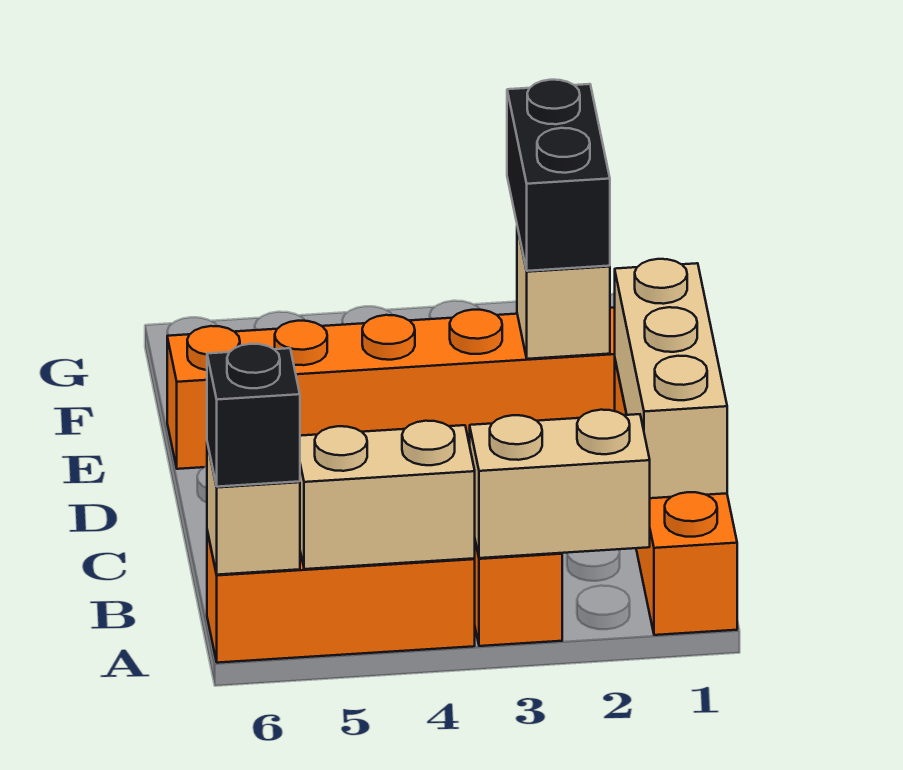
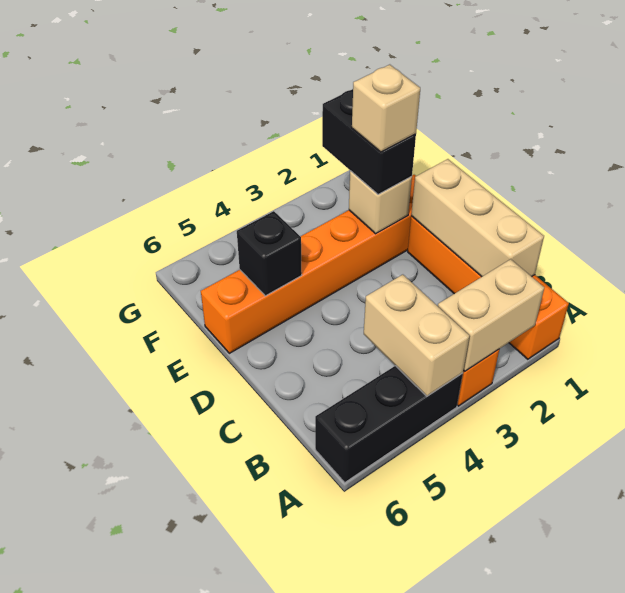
orange 1x3 brick [207,531,475,663] -> black 1x3 brick [315,366,463,482]
tan 1x2 brick [300,421,475,569] -> tan 1x2 brick turned to [364,275,469,396]
tan 1x1 brick [207,443,300,575] -> tan 1x1 brick moved to [352,65,420,152]
black 1x1 brick [207,344,300,487] -> black 1x1 brick moved to [237,211,302,296]

